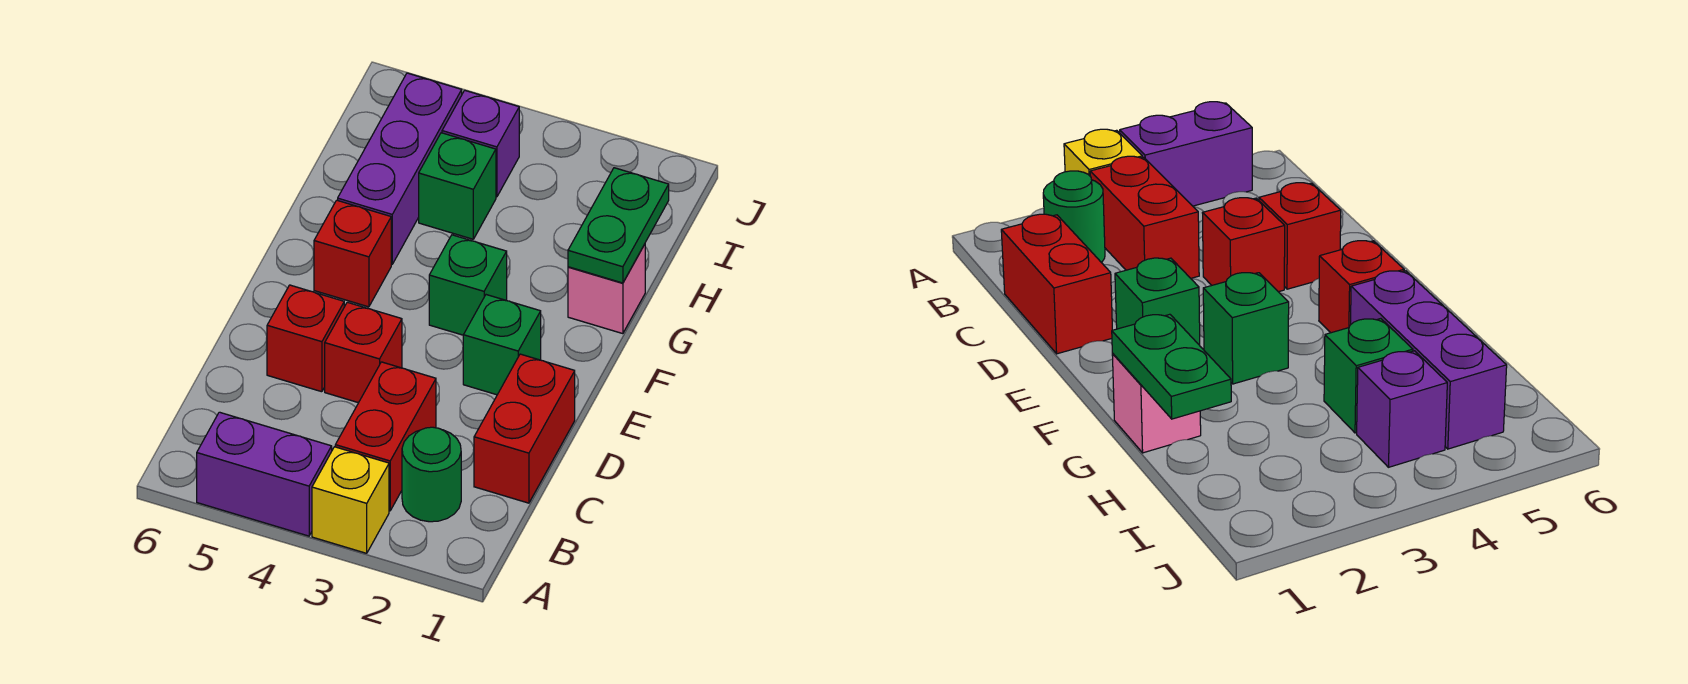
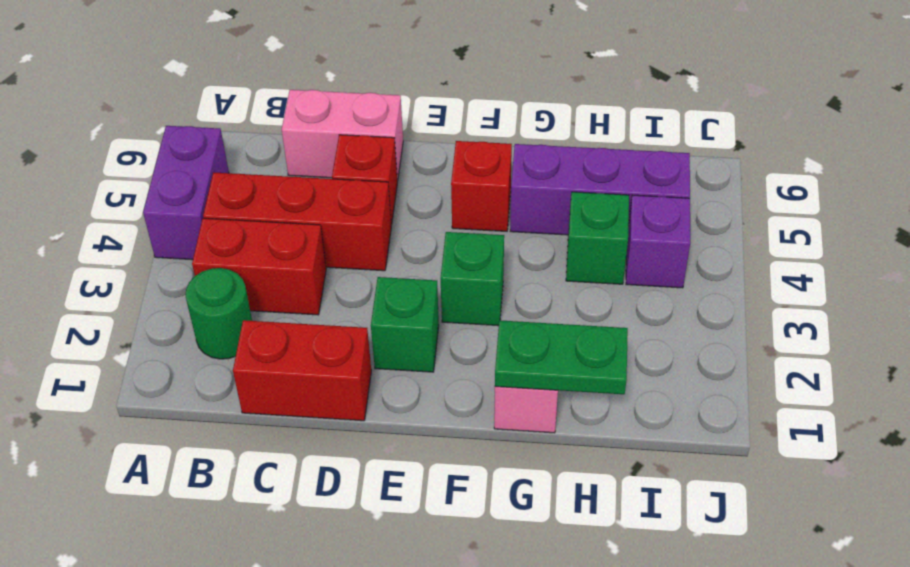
yellow 1x1 brick [312,447,389,553] -> none
none -> pink 1x2 brick [282,90,403,181]
red 1x1 brick [325,302,402,403] -> red 1x3 brick [203,172,391,271]

